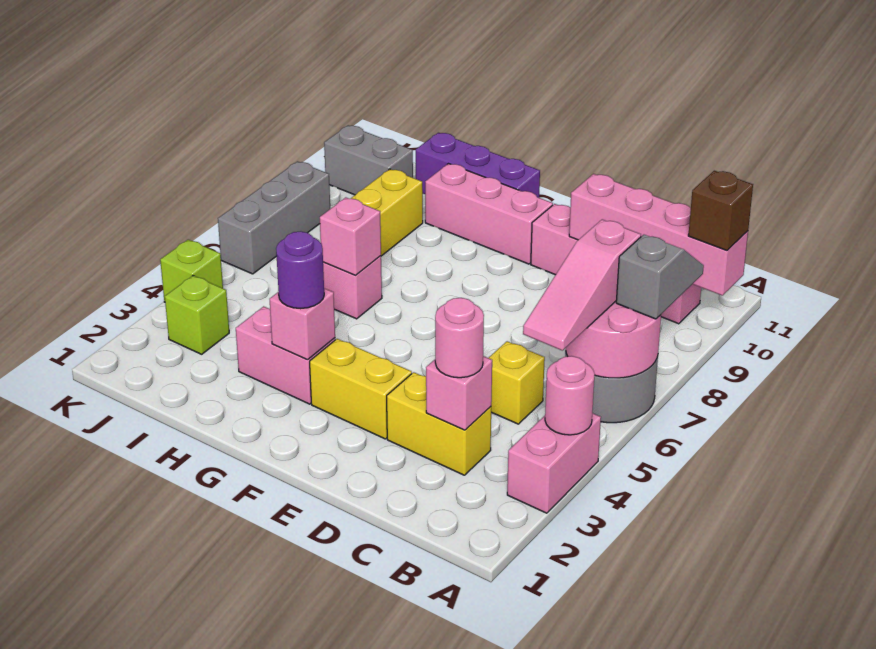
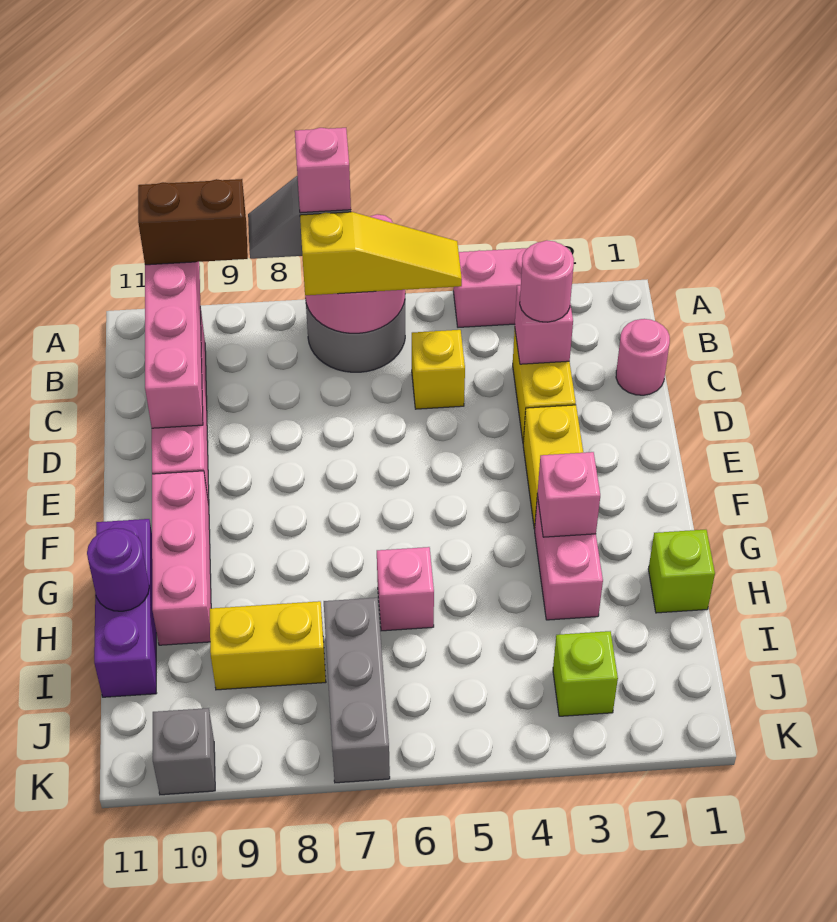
pink 1x1 round brick [545,356,595,435] -> pink 1x1 round brick moved to [616,319,670,395]
brown 1x1 brick [688,171,753,250] -> brown 1x2 brick [138,179,248,265]
pink 1x3 slope [523,219,641,351] -> yellow 1x3 slope [300,212,462,295]
purple 1x1 round brick [276,231,324,309] -> purple 1x1 round brick moved to [87,528,149,611]
pink 1x1 brick [320,198,381,276] -> pink 1x1 brick moved to [295,128,351,213]
grey 1x2 brick [324,125,413,195] -> grey 1x1 brick [153,708,215,795]
lime 1x1 brick [160,240,223,302] -> lime 1x1 brick moved to [648,530,715,613]
grey 1x3 brick [218,161,330,274] -> grey 1x3 brick turned to [324,598,390,783]

